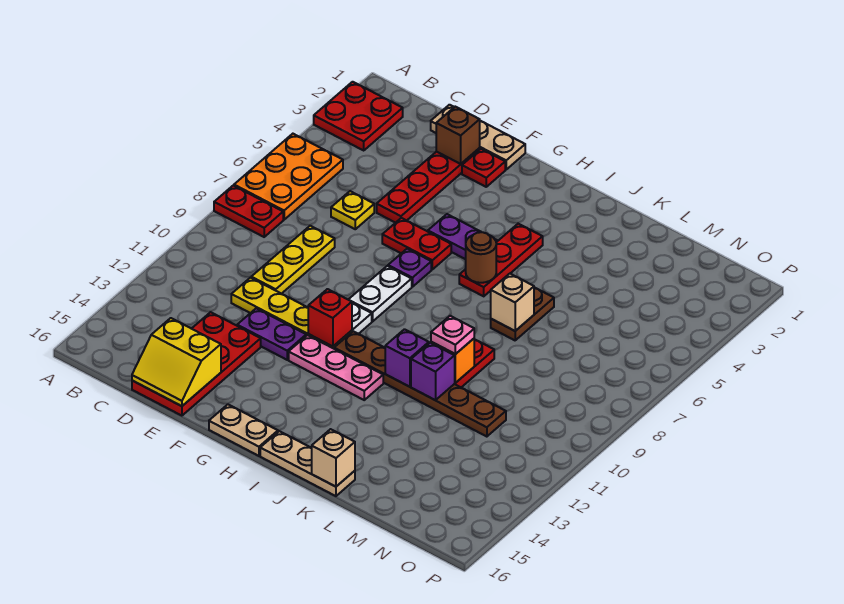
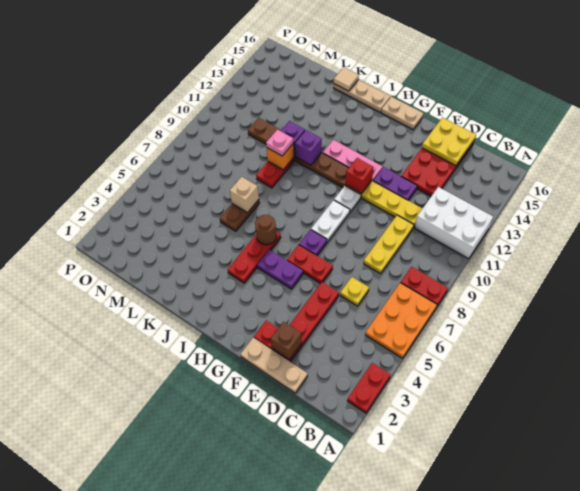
red 2x2 plate [314,82,403,150] -> red 1x2 plate [347,363,391,413]
none -> white 2x3 brick [415,187,493,259]
yellow 2x2 slope [132,318,221,406] -> yellow 2x2 plate [422,118,476,166]
tan 1x1 brick [312,429,355,487] -> tan 1x1 tile [334,67,359,91]

